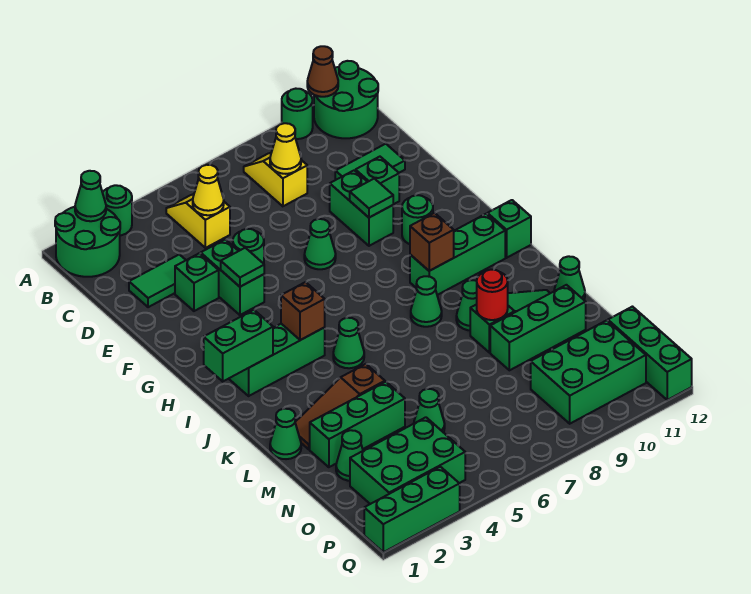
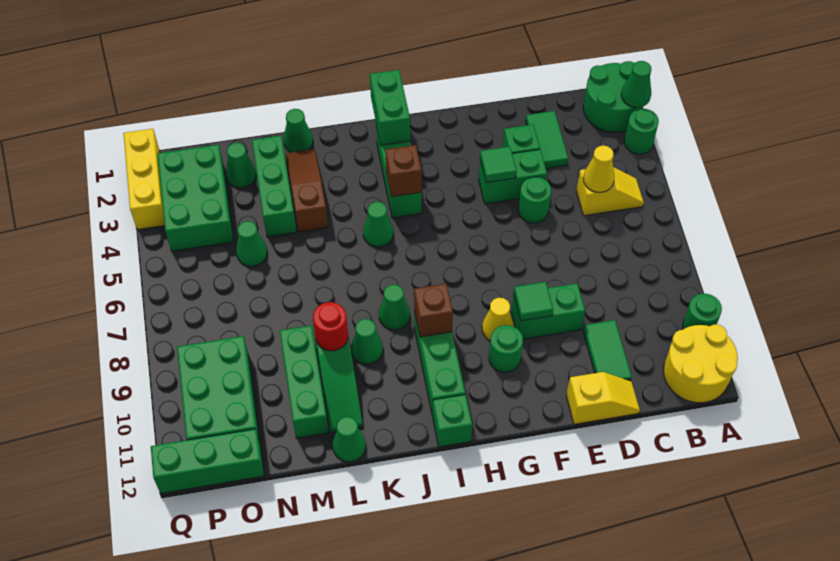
green 2x2 round brick [314,61,378,138] -> yellow 2x2 round brick [664,325,738,403]
brown 1x1 cone [307,46,338,97] -> none
yellow 1x2 slope [244,153,307,206] -> yellow 1x2 slope moved to [566,372,640,424]
yellow 1x1 cone [270,123,301,174] -> yellow 1x1 cone moved to [482,298,514,341]
green 1x1 brick [356,157,399,204] -> none
green 1x1 cone [304,219,336,269] -> none
green 1x3 brick [364,467,460,552] -> yellow 1x3 brick [123,129,165,230]

